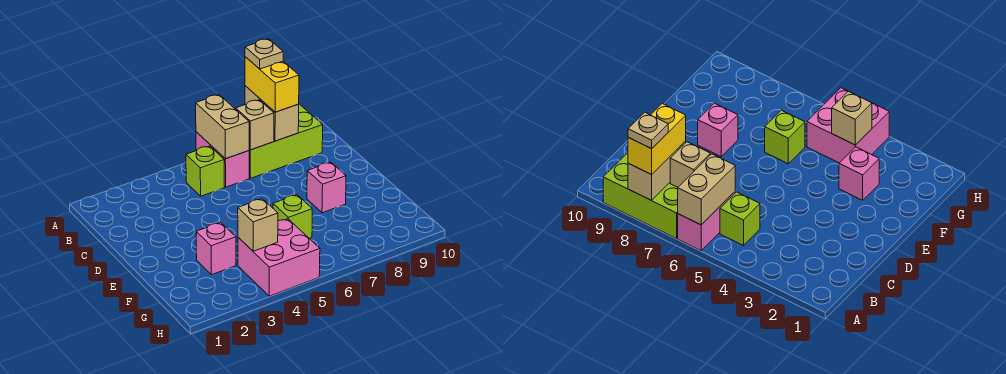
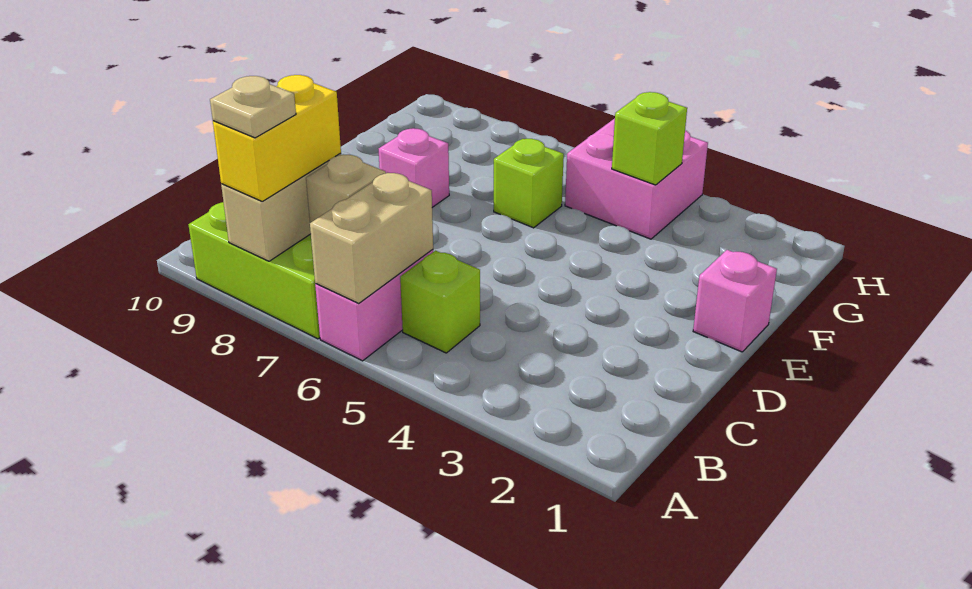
pink 1x1 brick [196,222,236,275] -> pink 1x1 brick moved to [693,250,777,352]
tan 1x1 brick [238,199,278,251] -> lime 1x1 brick [612,92,687,185]

